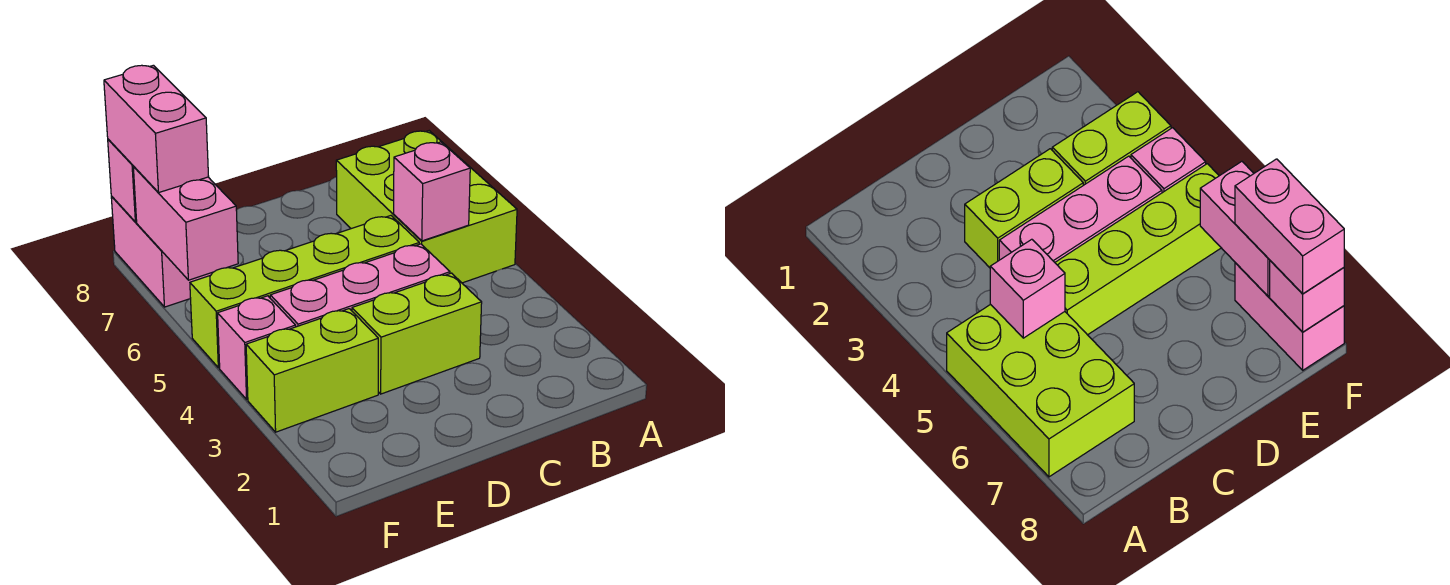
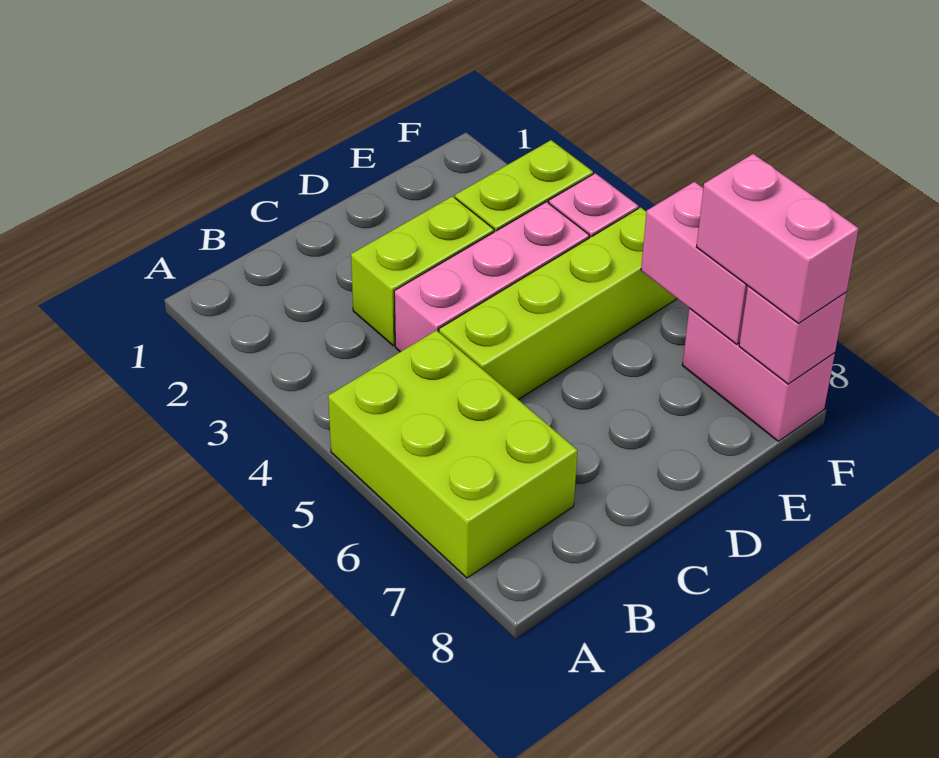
pink 1x1 brick [393,142,470,241] -> none

